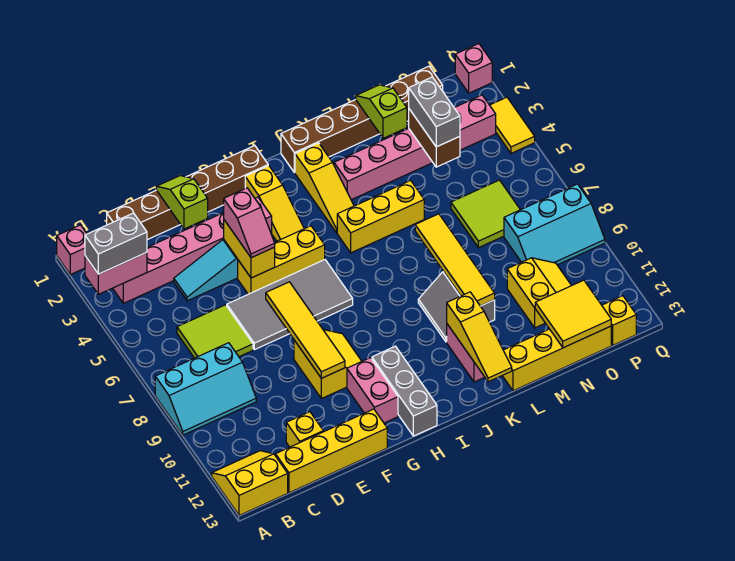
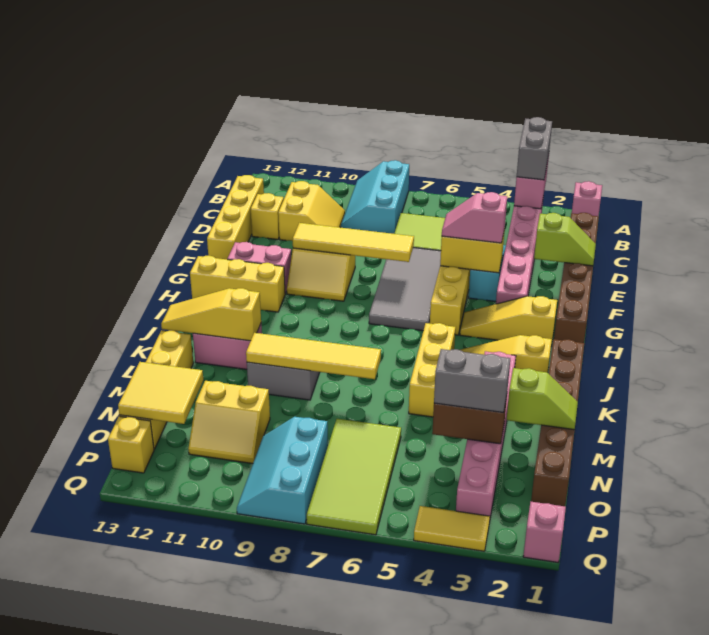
yellow 2x2 slope [212,451,288,515] -> yellow 2x2 slope moved to [278,181,345,241]
grey 1x3 brick [372,346,437,436] -> yellow 1x3 brick [190,256,285,312]
lime 2x2 tile [451,180,520,248] -> lime 2x4 tile [307,419,401,535]

